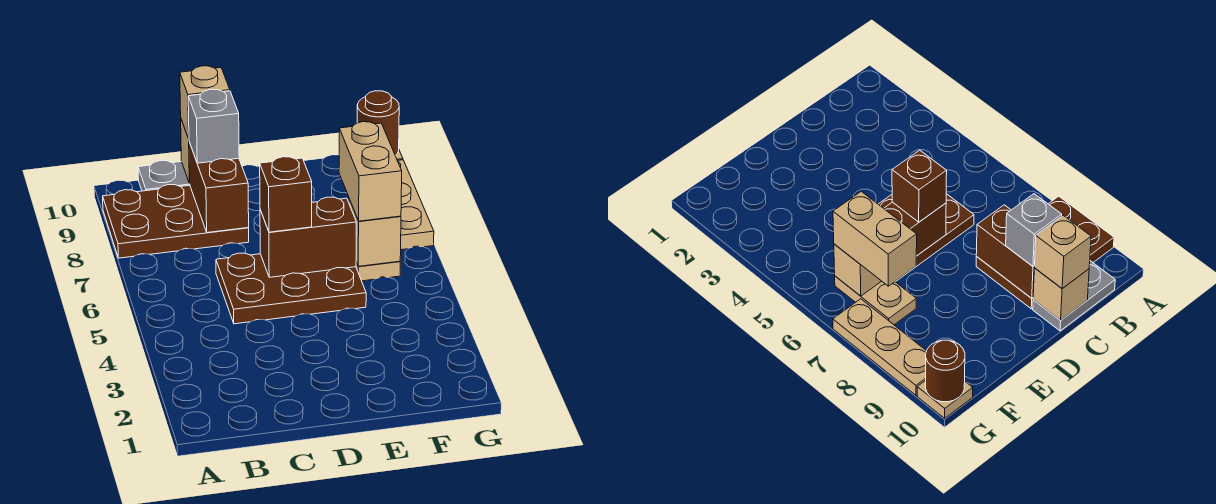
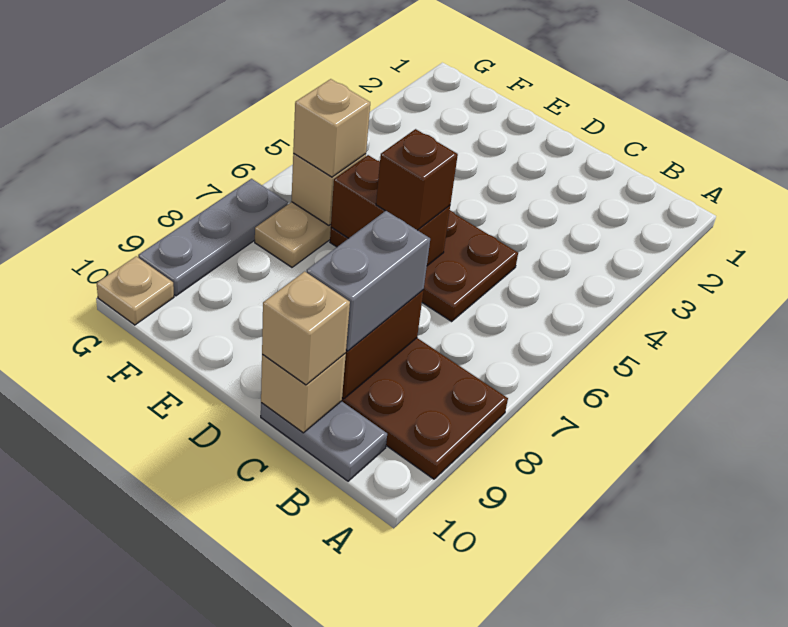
grey 1x1 brick [188,89,239,163] -> grey 1x2 brick [307,211,430,351]
tan 1x2 brick [339,122,402,221] -> tan 1x1 brick [293,79,370,177]
tan 1x3 plate [398,160,434,250] -> grey 1x3 plate [138,179,288,296]
brown 1x1 round brick [357,91,399,155] -> none

